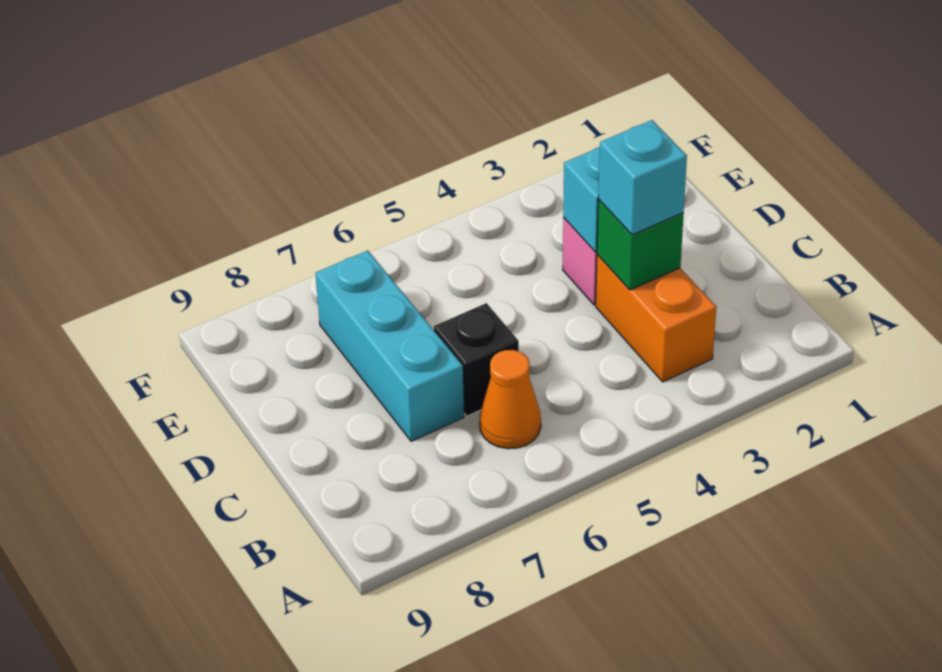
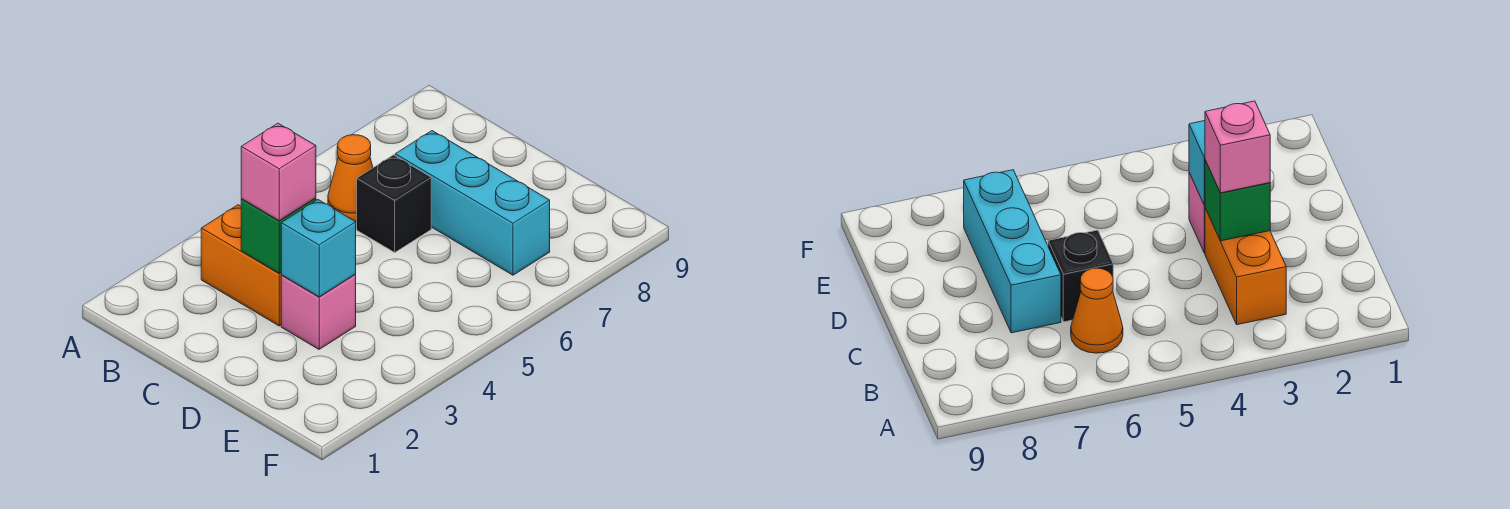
cyan 1x1 brick [598,120,687,235] -> pink 1x1 brick [241,123,316,221]

